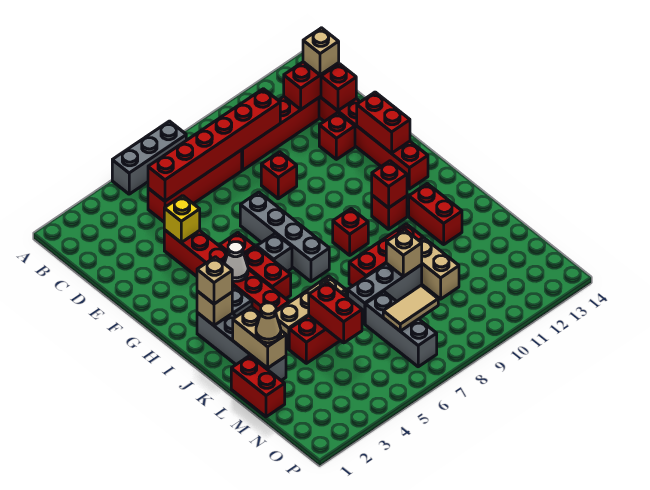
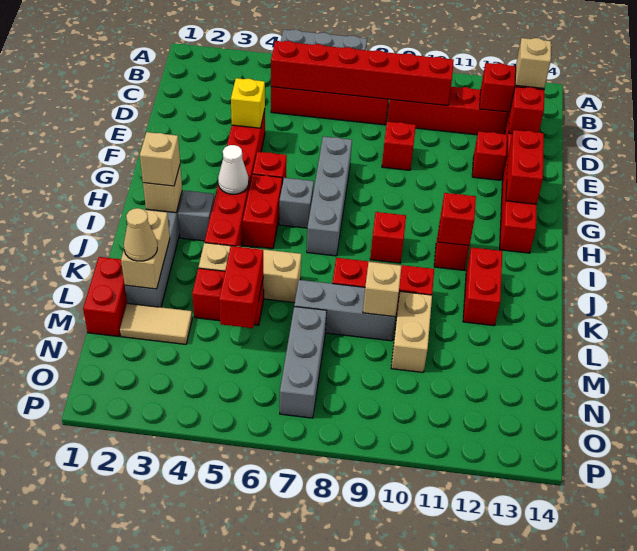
tan 1x2 tile [383,285,438,331] -> tan 1x2 tile moved to [120,303,192,344]

